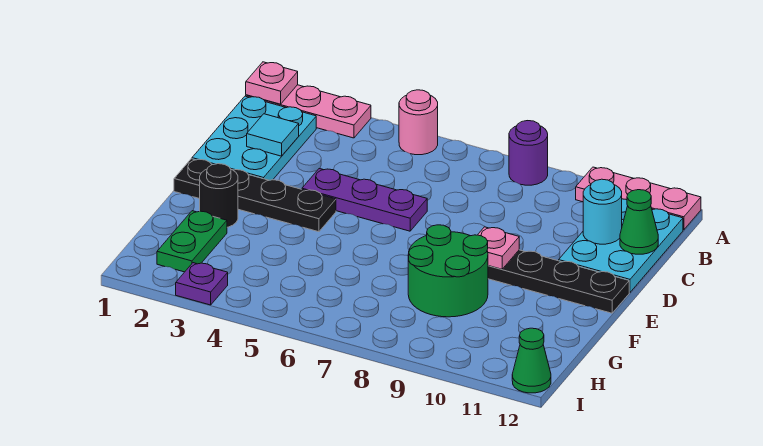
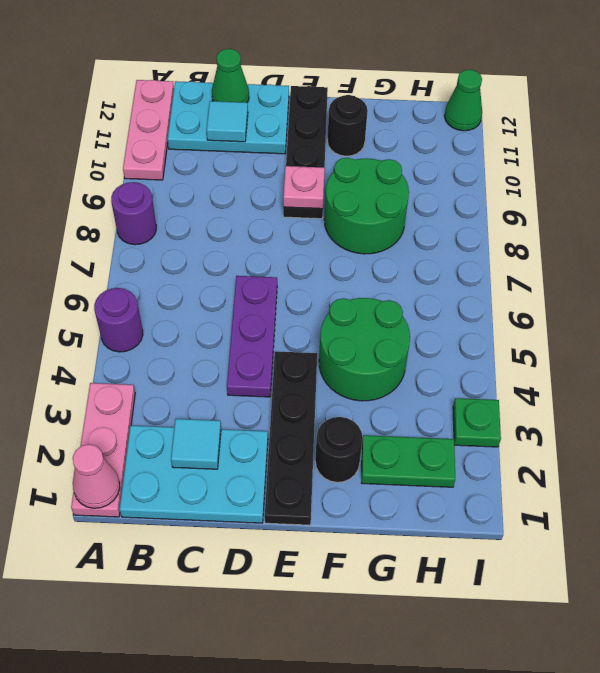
pink 1x1 plate [246,62,298,104] -> pink 1x1 cone [73,444,120,508]
pink 1x1 round brick [399,90,438,155] -> purple 1x1 round brick [94,288,143,352]
cyan 1x1 round brick [583,179,622,244] -> cyan 1x1 tile [207,101,248,142]
none -> green 2x2 round brick [319,298,410,401]
none -> black 1x1 round brick [327,95,368,156]
purple 1x1 plate [176,263,228,305] -> green 1x1 plate [453,398,501,447]

